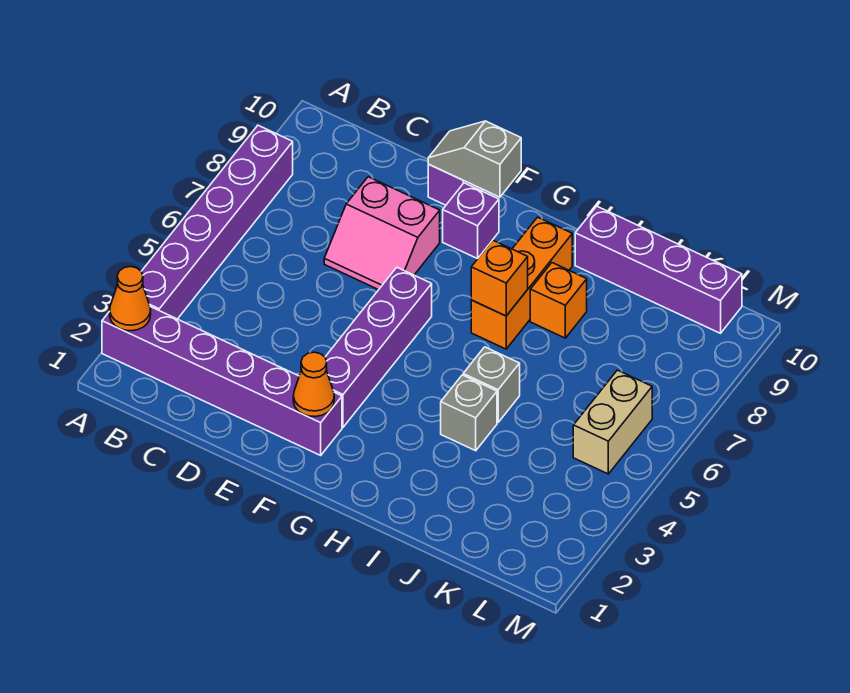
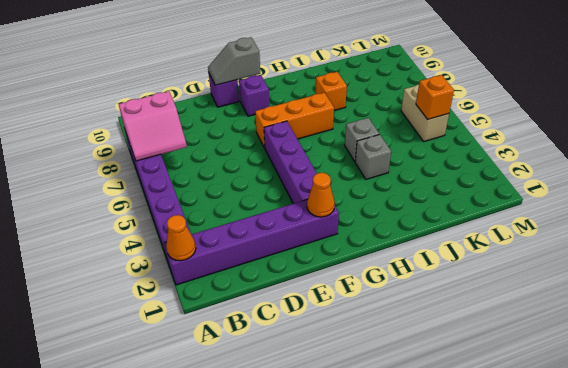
pink 2x2 slope [324,177,440,290] -> pink 2x2 slope moved to [119,91,187,161]
orange 1x3 brick [471,217,572,349] -> orange 1x3 brick turned to [255,93,334,148]
orange 1x1 brick [471,240,528,316] -> orange 1x1 brick moved to [416,75,454,120]
purple 1x4 brick [575,206,742,333] -> none

